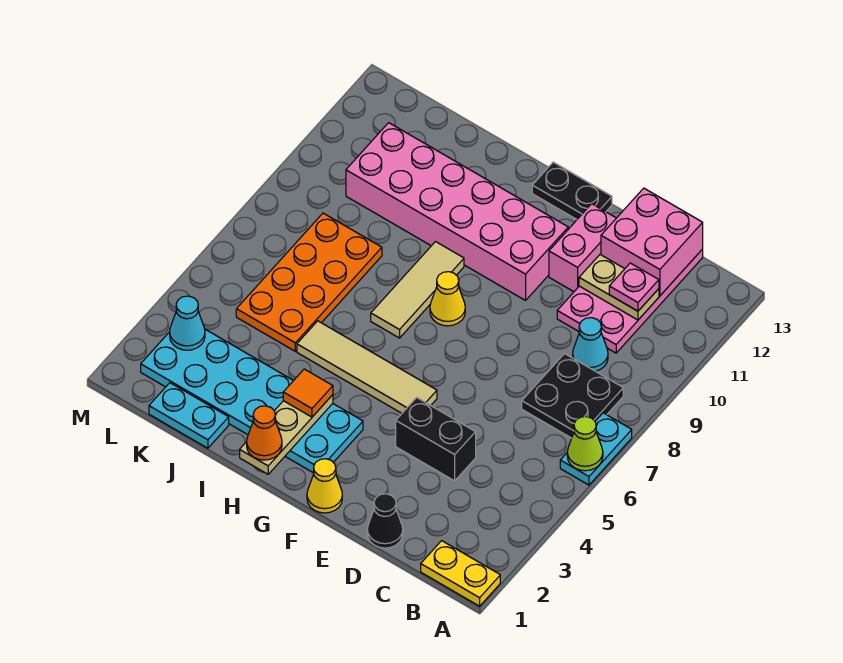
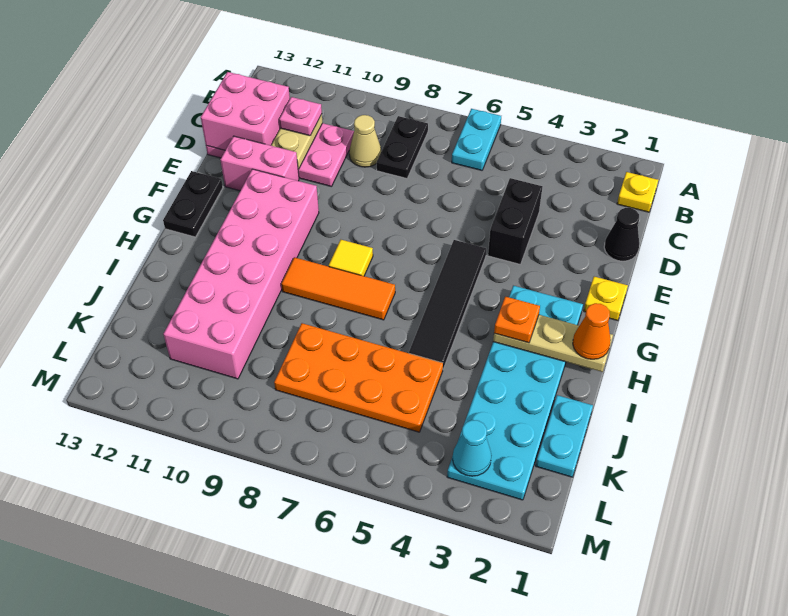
yellow 1x2 plate [421,541,500,606] -> yellow 1x1 plate [617,172,658,212]
cyan 1x2 plate [560,413,632,485] -> cyan 1x2 plate turned to [452,109,501,170]
lime 1x1 cone [567,417,603,471] -> none
black 2x2 plate [522,354,623,438] -> black 1x2 plate [377,116,428,178]
cyan 1x1 cone [573,318,608,371] -> tan 1x1 cone [349,115,381,167]
yellow 1x1 cone [307,459,342,513] -> yellow 1x1 plate [584,277,628,321]
tan 1x4 tile [297,321,437,413] -> black 1x4 tile [409,240,486,369]
yellow 1x1 cone [430,272,465,326] -> yellow 1x1 tile [329,240,373,276]
orange 1x1 tile [283,369,333,417] -> orange 1x1 plate [494,297,540,343]
tan 1x3 tile [371,242,464,338] -> orange 1x3 tile [281,257,395,320]

